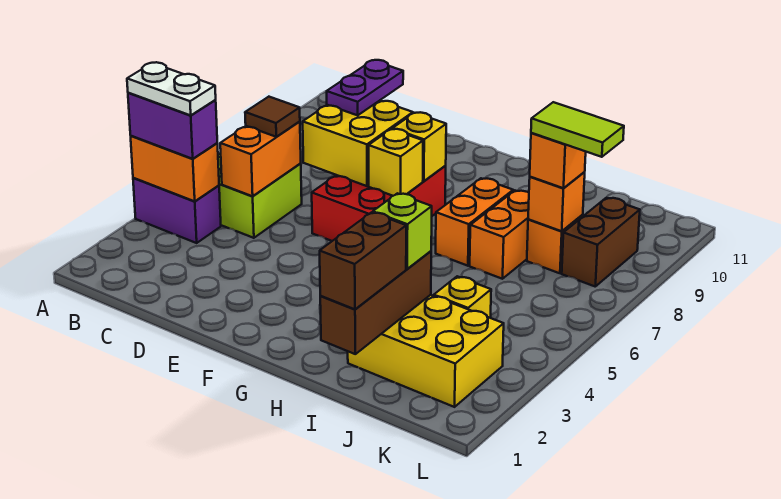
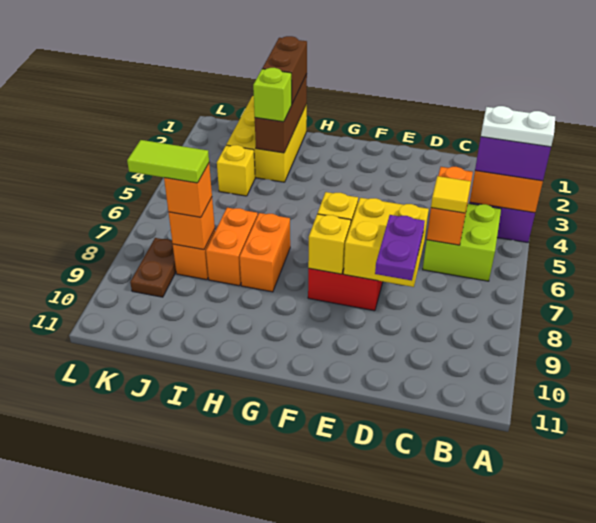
brown 1x1 tile [245,97,300,137] -> yellow 1x1 tile [431,176,471,213]
yellow 2x3 brick [348,295,504,407] -> yellow 2x3 brick turned to [226,96,307,182]
brown 1x2 brick [562,198,640,286] -> brown 1x2 plate [130,238,176,297]

